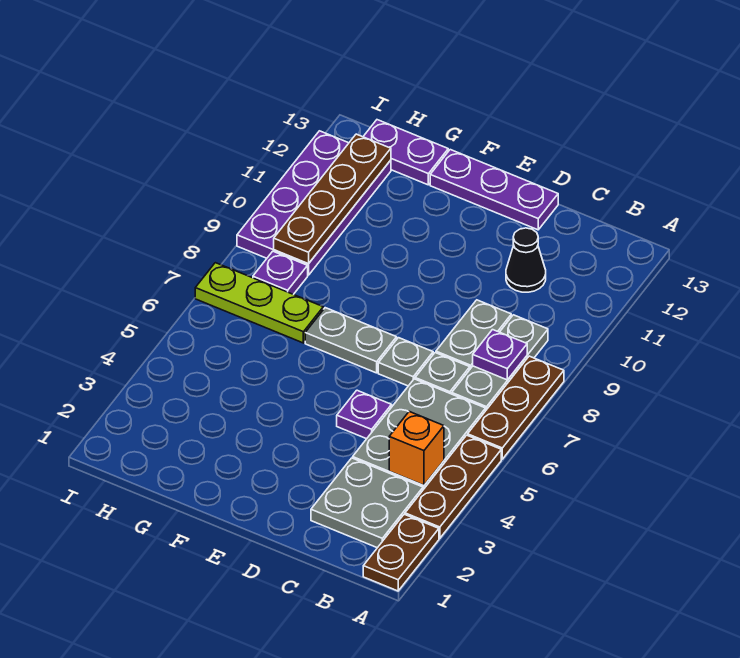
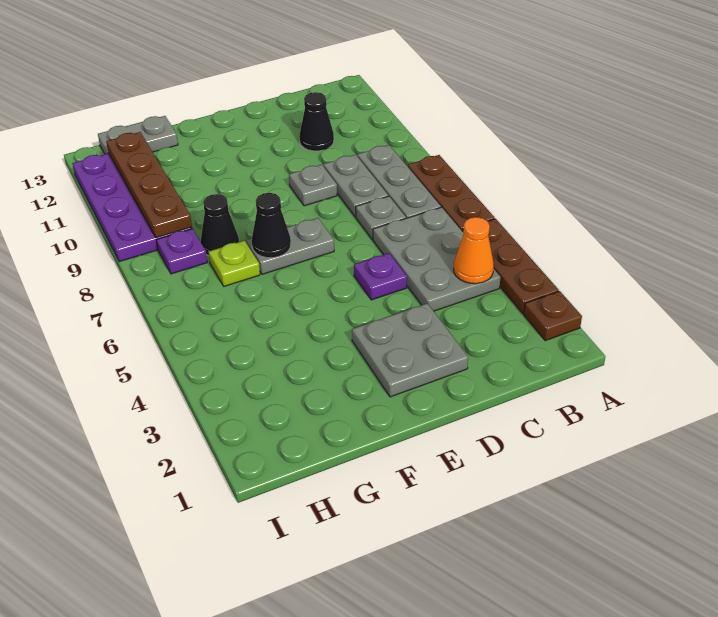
brown 1x2 plate [363,514,439,591] -> brown 1x1 plate [524,291,582,341]
grey 2x2 plate [311,458,423,548] -> grey 2x2 plate moved to [352,303,468,397]
orange 1x1 brick [389,412,444,485] -> orange 1x1 cone [454,217,494,284]
purple 1x1 plate [473,330,527,380] -> none
grey 1x1 plate [378,338,433,386] -> grey 1x1 plate moved to [289,165,337,206]
purple 1x3 plate [430,150,558,230] -> none
none -> black 1x1 cone [252,193,291,258]
lime 1x3 plate [195,263,323,343] -> lime 1x1 plate [209,241,260,286]
none -> black 1x1 cone [201,194,239,256]
purple 1x2 plate [363,120,448,185] -> grey 1x2 plate [98,116,178,154]

